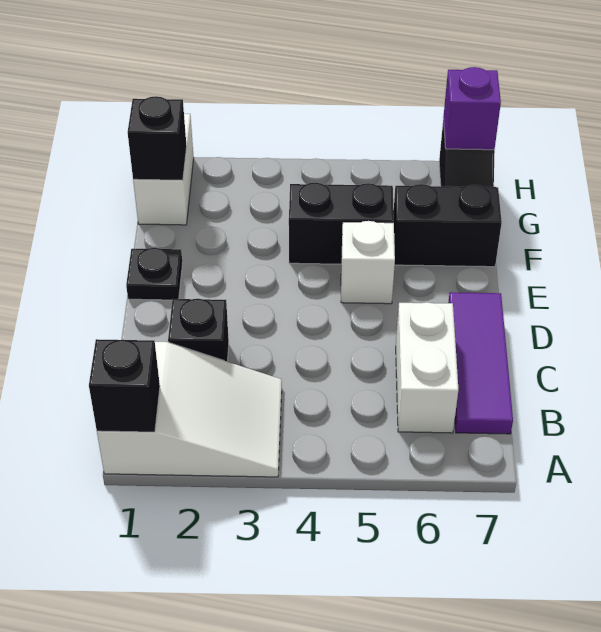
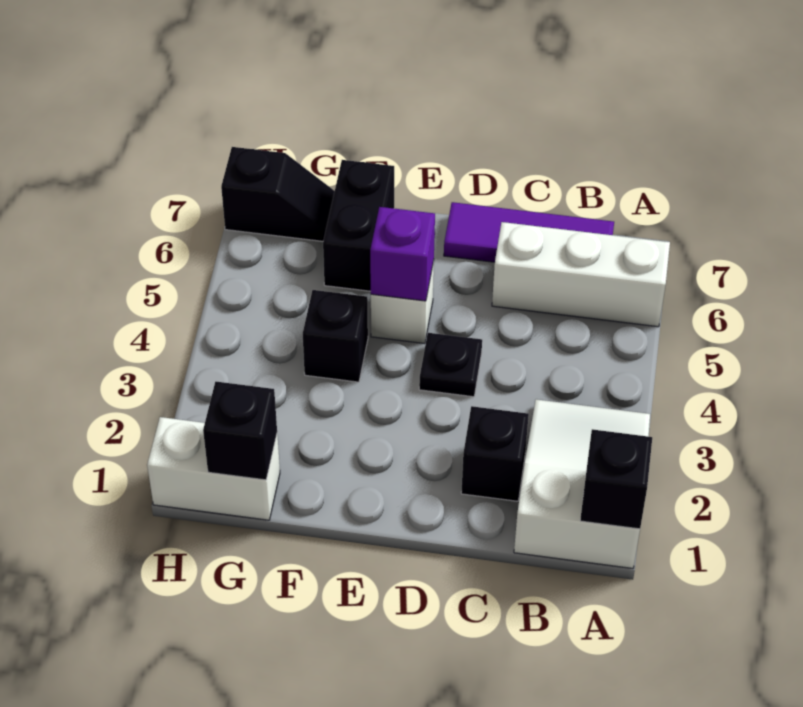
white 1x2 brick [396,302,458,433] -> white 1x3 brick [492,222,670,327]
black 1x1 plate [126,248,182,300] -> black 1x1 plate moved to [419,333,482,397]
black 1x2 brick [289,183,394,264] -> black 1x1 brick [303,290,368,382]
purple 1x1 brick [443,67,501,150] -> purple 1x1 brick moved to [370,207,435,301]

